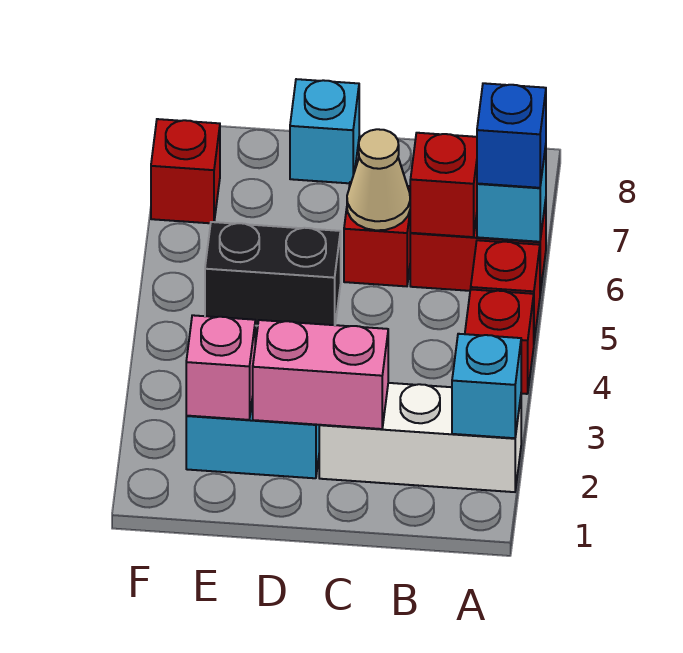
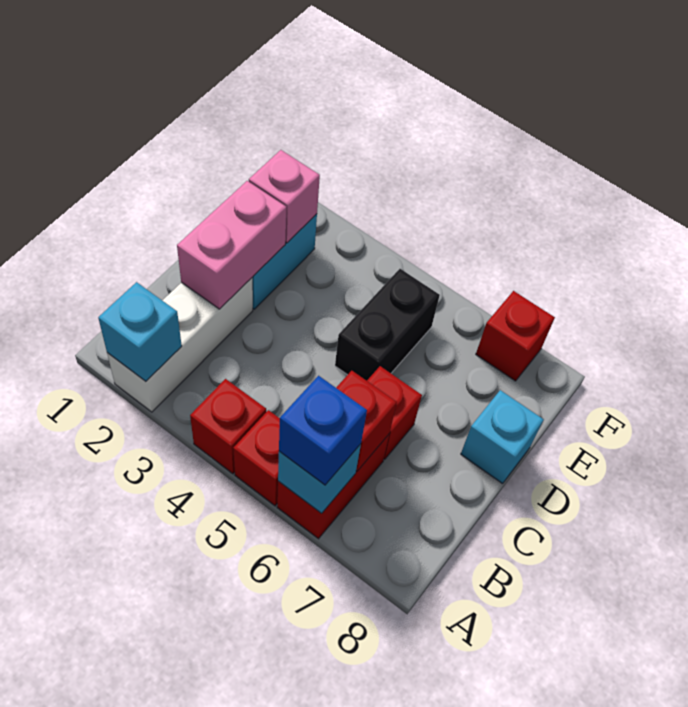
tan 1x1 cone [347,129,410,230] -> none

